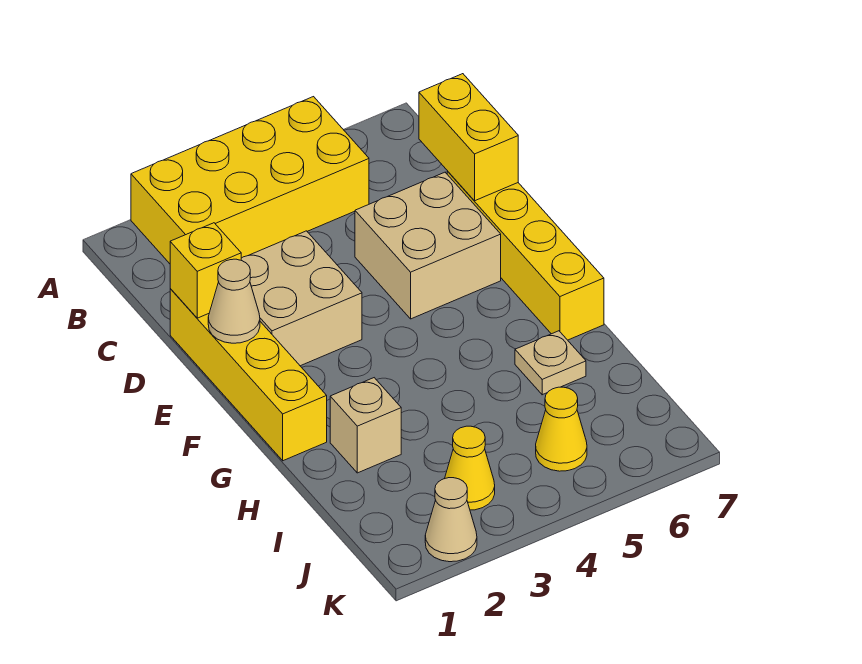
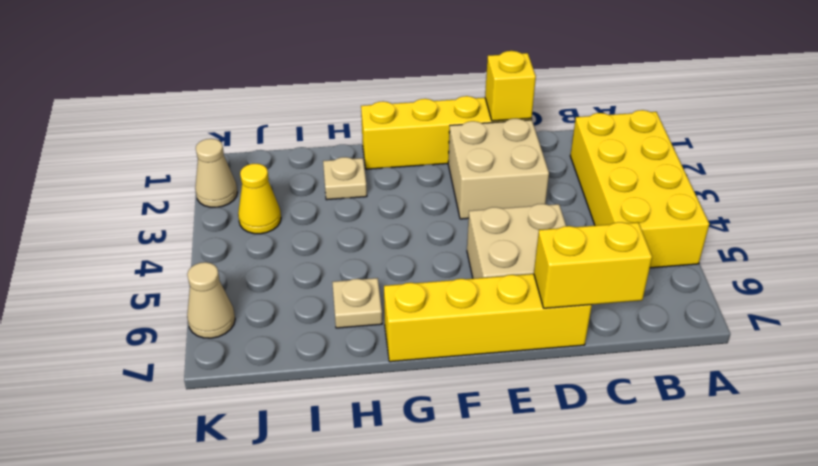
tan 1x1 cone [208,259,260,343] -> tan 1x1 cone moved to [187,262,235,338]
tan 1x1 brick [330,378,401,473] -> tan 1x1 plate [323,157,367,200]
yellow 1x1 cone [536,387,587,471] -> none

